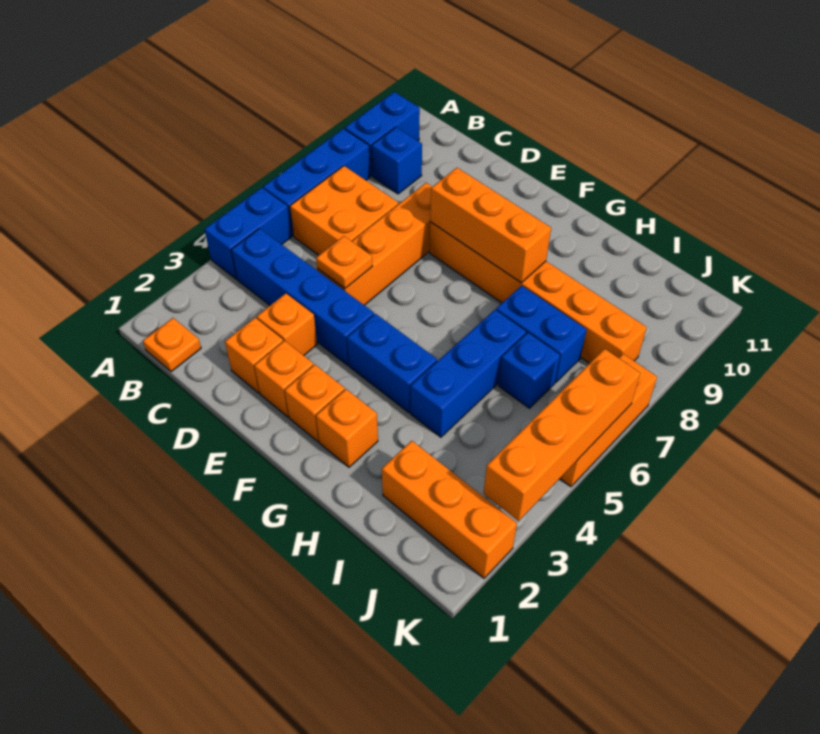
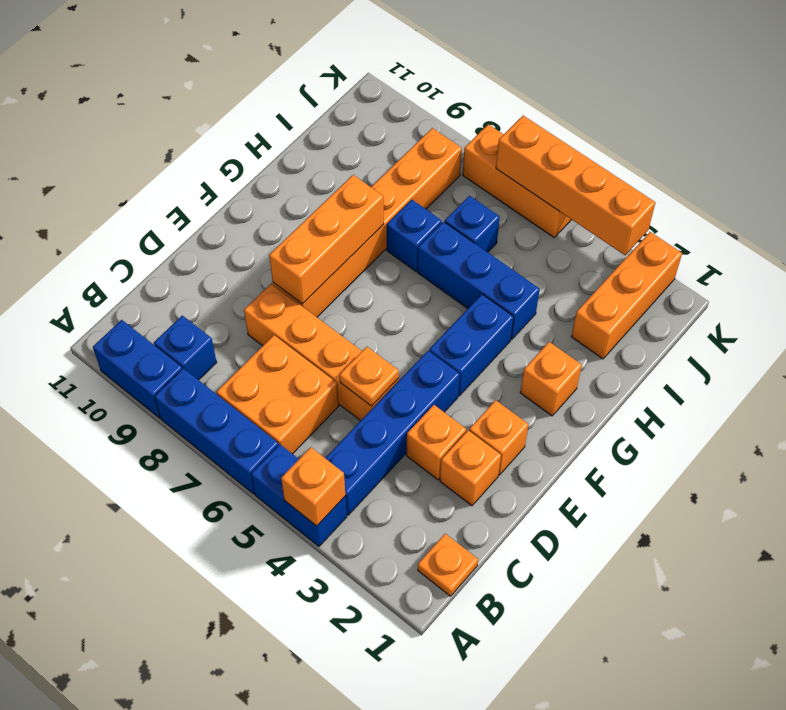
orange 1x1 brick [285,365,345,442] -> orange 1x1 brick moved to [281,447,345,526]
blue 1x2 brick [496,286,587,383] -> blue 1x1 brick [387,200,442,271]

